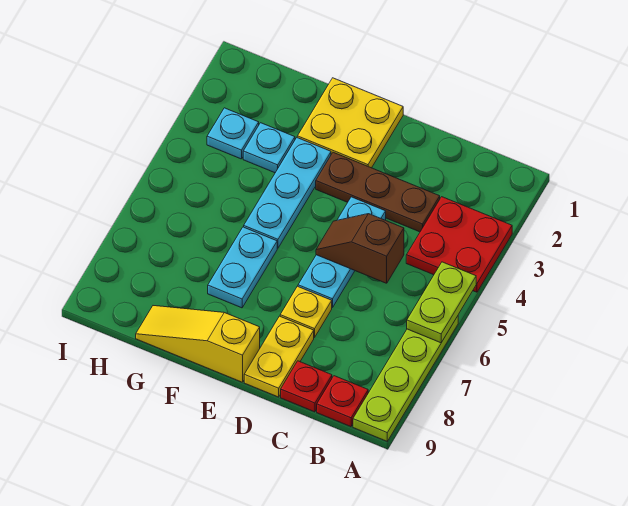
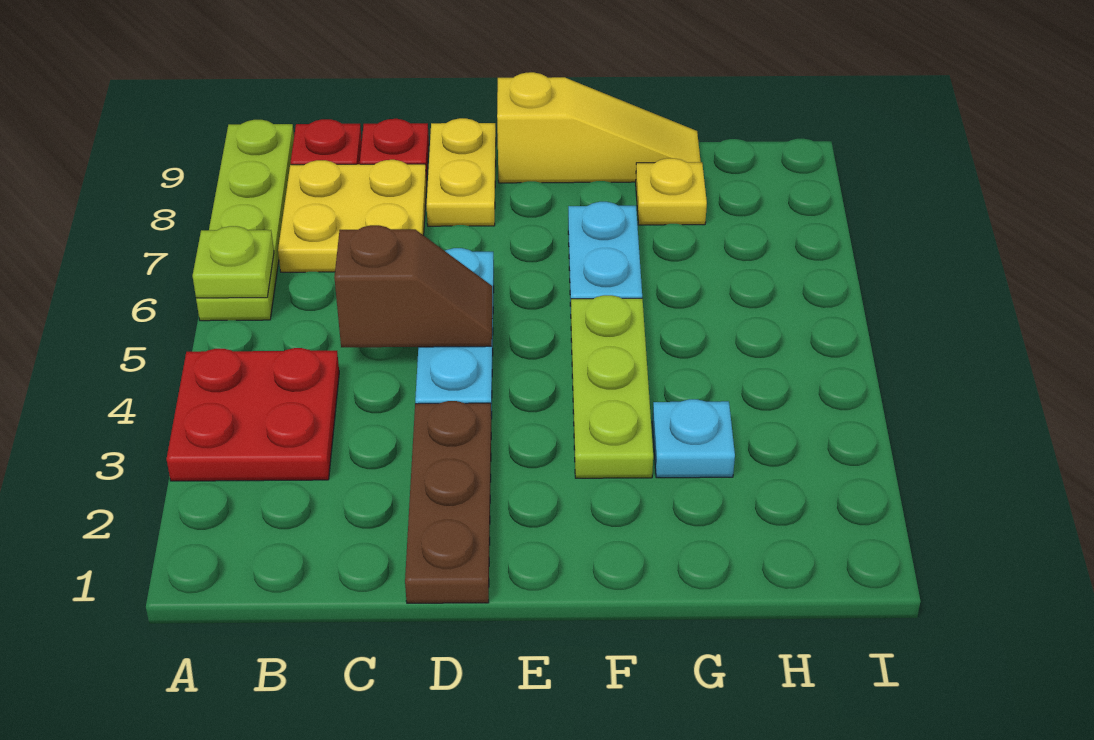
lime 1x2 plate [407,262,476,343] -> lime 1x1 plate [193,226,274,298]
brown 1x3 plate [316,152,440,232] -> brown 1x3 plate turned to [405,401,491,603]
yellow 1x1 plate [280,286,332,337] -> yellow 1x1 plate moved to [636,158,707,225]
yellow 2x2 plate [297,78,403,168] -> yellow 2x2 plate moved to [278,160,427,272]
cyan 1x3 plate [244,138,331,248] -> lime 1x3 plate [571,295,653,478]
cyan 1x1 plate [207,108,259,159] -> none

